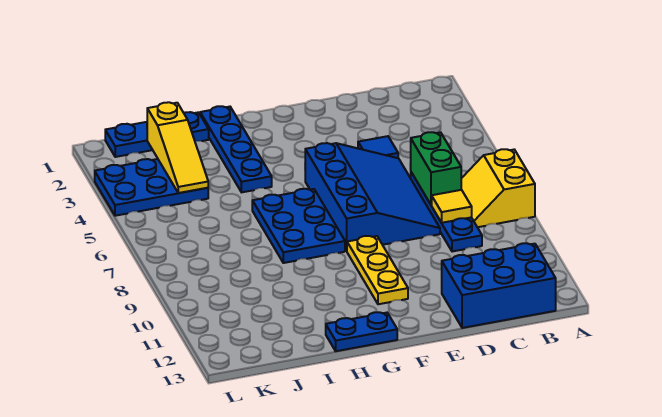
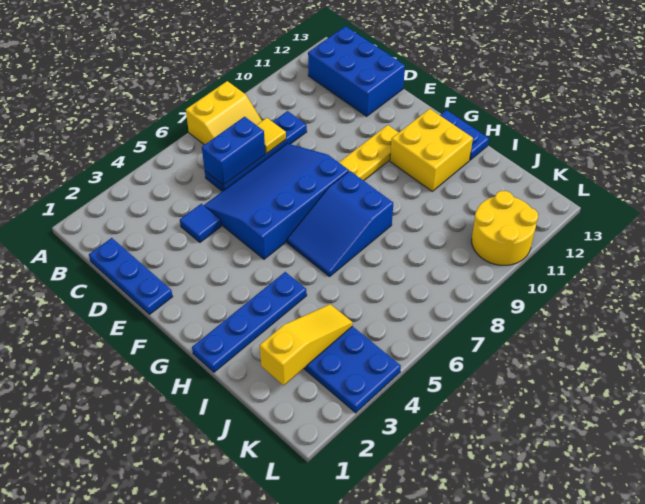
green 1x2 brick [410,132,461,205] -> blue 1x2 brick [202,117,265,185]
blue 2x3 plate [252,189,345,263] -> blue 2x3 slope [287,171,393,276]
none -> yellow 2x2 brick [390,109,473,191]
blue 1x3 plate [105,112,209,157] -> blue 1x3 plate moved to [89,238,173,314]
none -> yellow 2x2 round brick [472,191,538,265]

